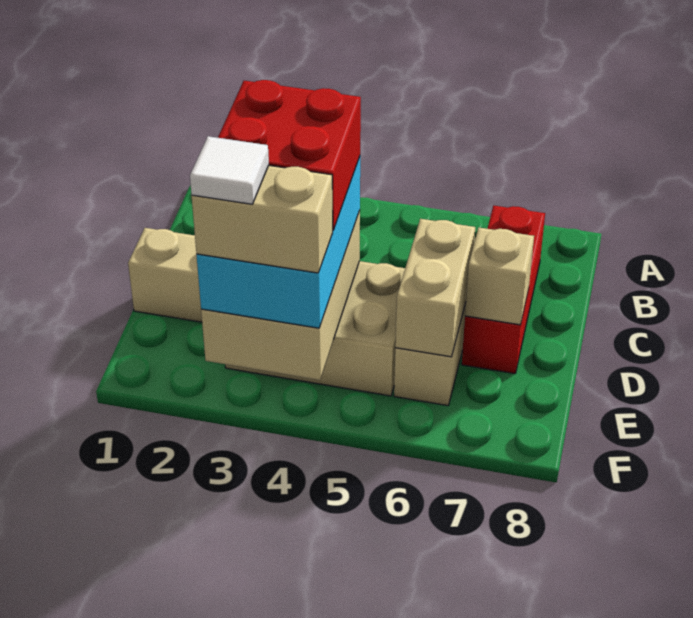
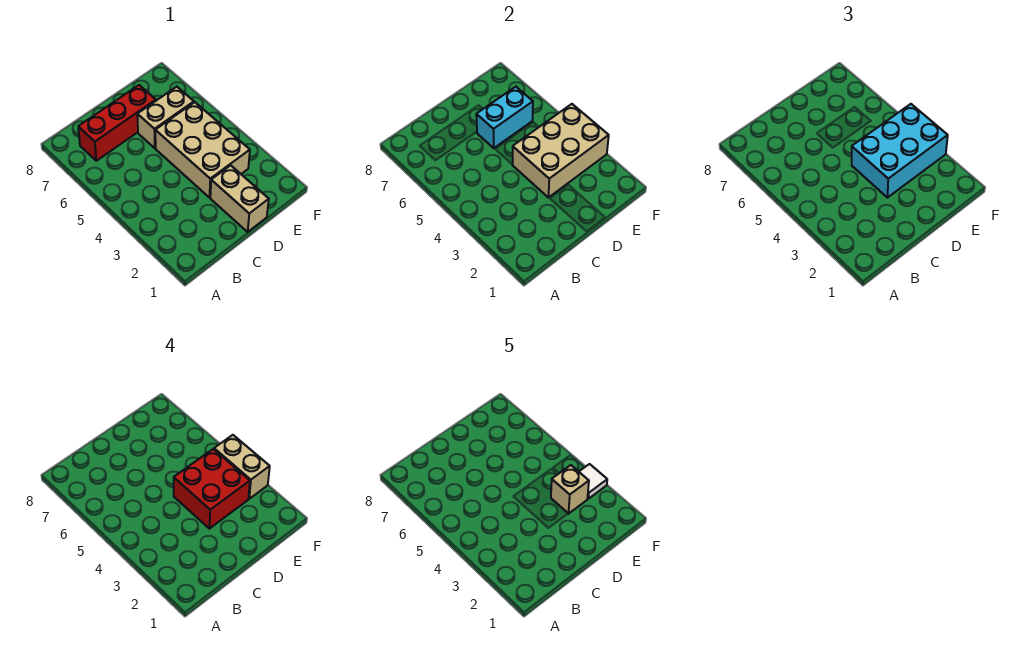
tan 1x2 brick [395,219,475,357] -> cyan 1x2 brick [476,87,533,148]
tan 1x1 brick [465,228,534,325] -> tan 1x1 brick moved to [551,465,589,514]

